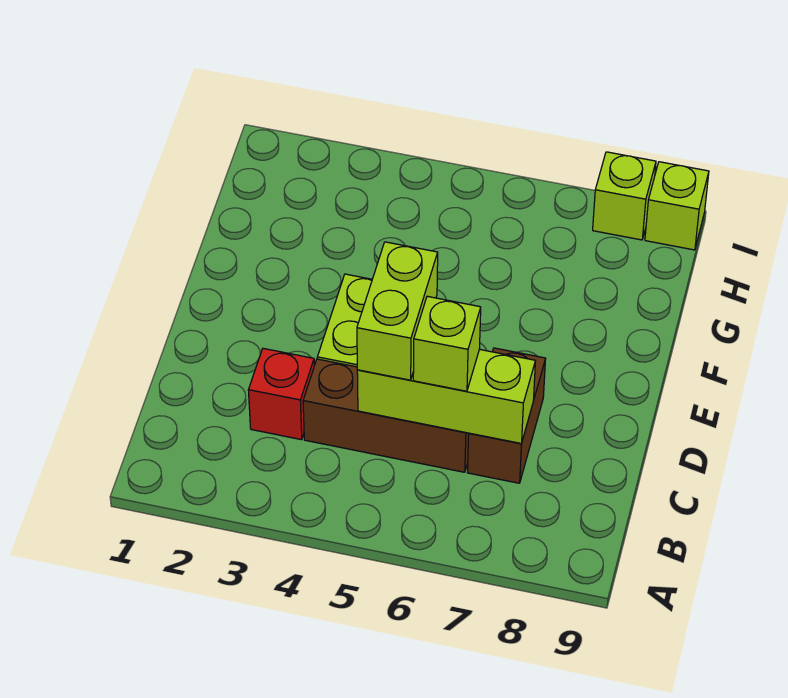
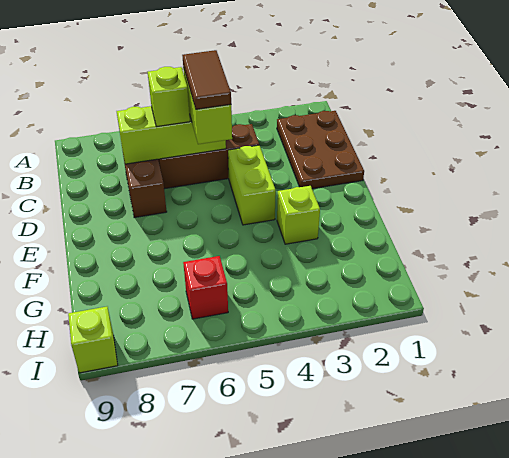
none -> brown 2x3 plate [277,111,364,189]
red 1x1 brick [248,348,314,440] -> red 1x1 brick moved to [183,256,228,319]
none -> brown 1x2 tile [182,50,231,109]
lime 1x1 brick [593,152,656,240] -> lime 1x1 brick moved to [277,186,320,244]

